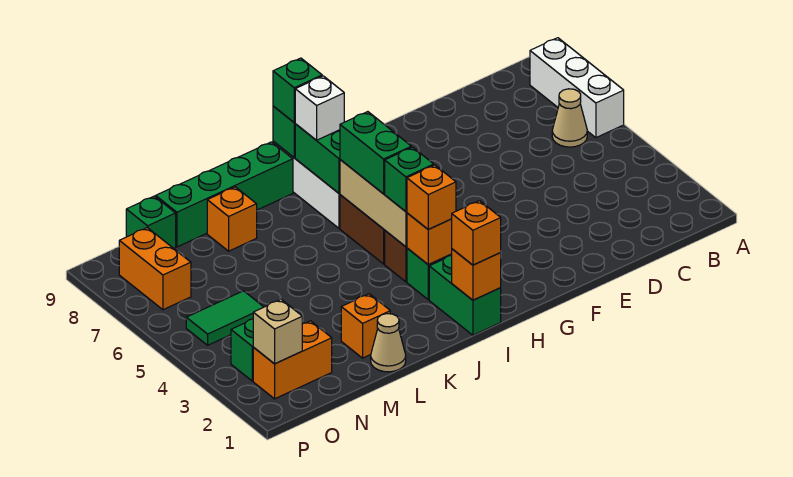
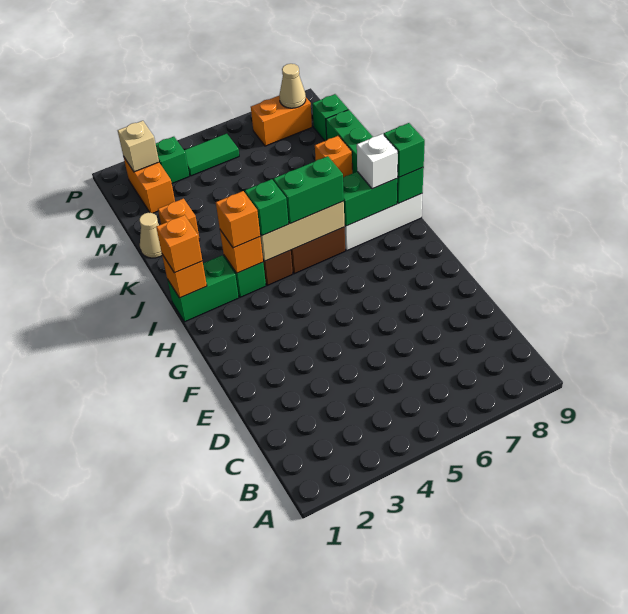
white 1x3 brick [530,38,624,138] -> none
tan 1x1 cone [552,89,587,147] -> tan 1x1 cone moved to [279,64,306,108]
green 1x2 tile [186,291,263,345] -> green 1x2 tile turned to [184,133,239,176]

